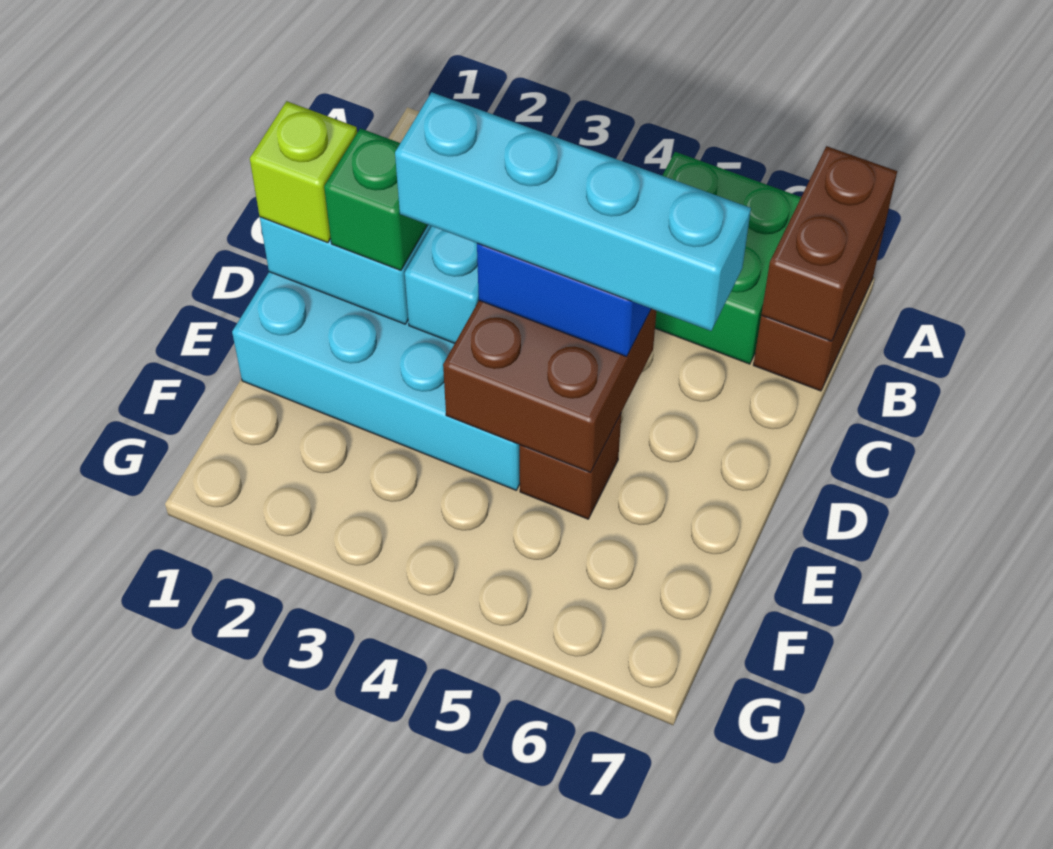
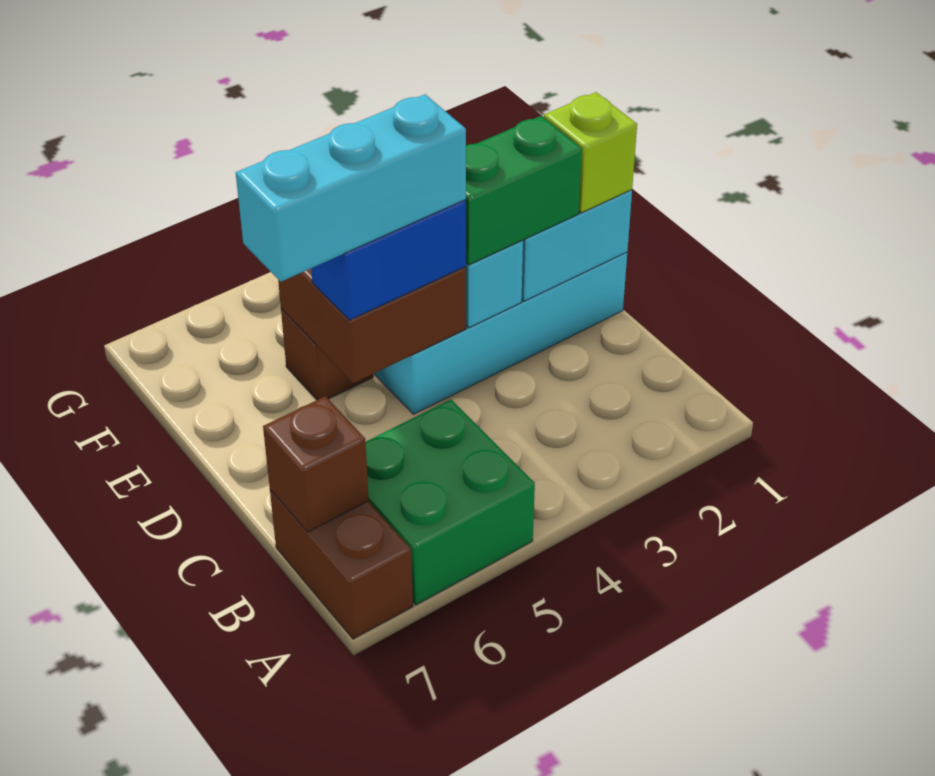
brown 1x2 brick [761,146,897,341] -> brown 1x1 brick [263,396,369,532]
green 1x1 brick [324,128,427,270] -> green 1x2 brick [466,116,582,265]
cyan 1x4 brick [395,92,751,331] -> cyan 1x3 brick [236,94,466,281]

